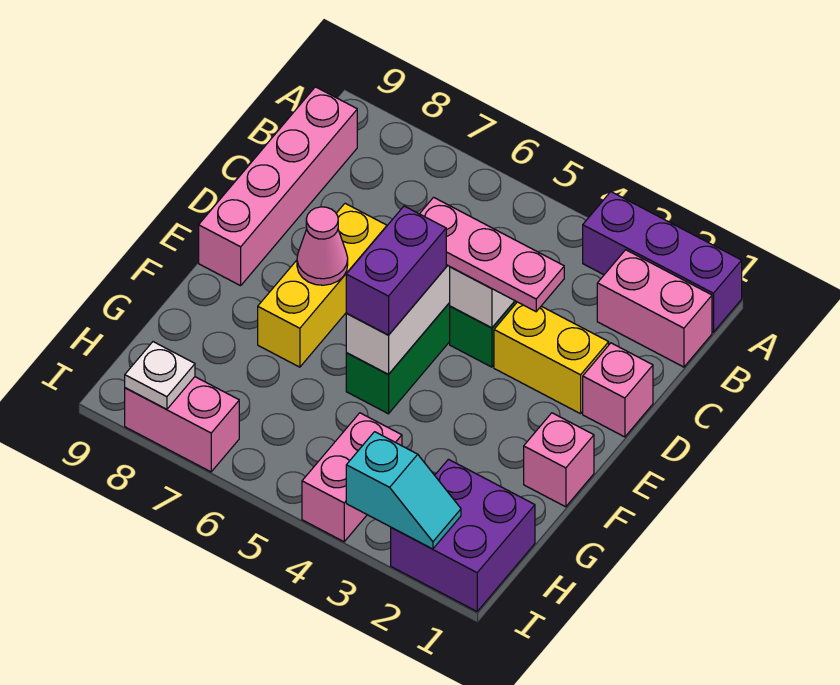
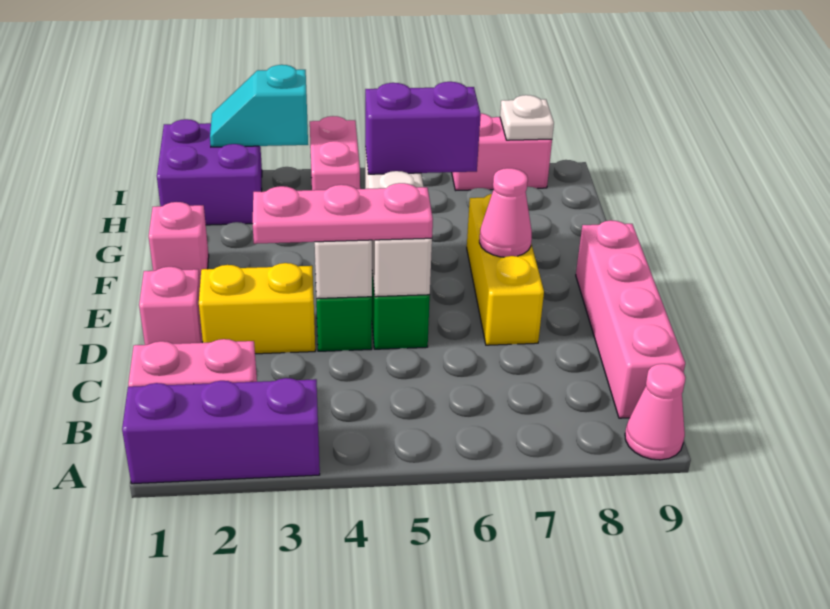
none -> pink 1x1 cone [625,364,686,460]
purple 1x2 brick [346,206,446,335] -> purple 1x2 brick turned to [365,82,481,174]

